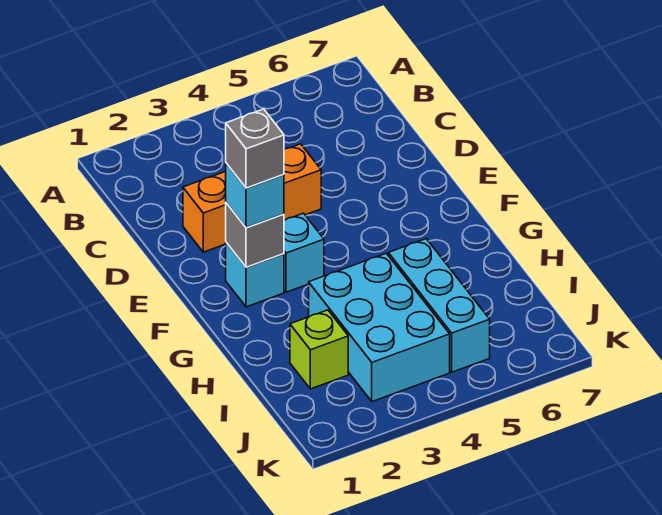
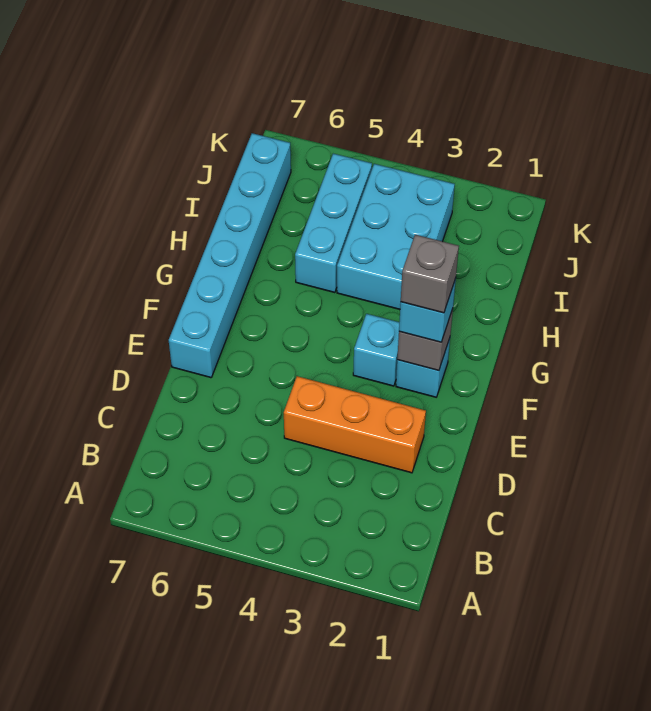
none -> cyan 1x6 brick [169,133,291,378]
lime 1x1 brick [290,310,348,389] -> none

